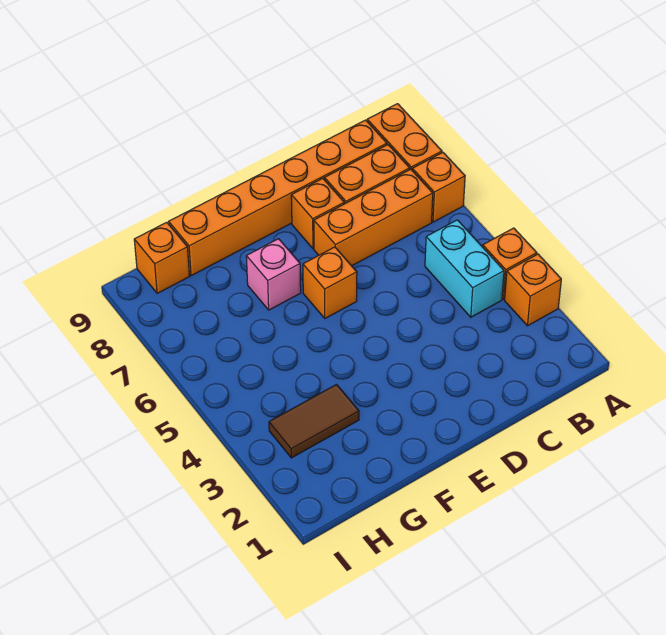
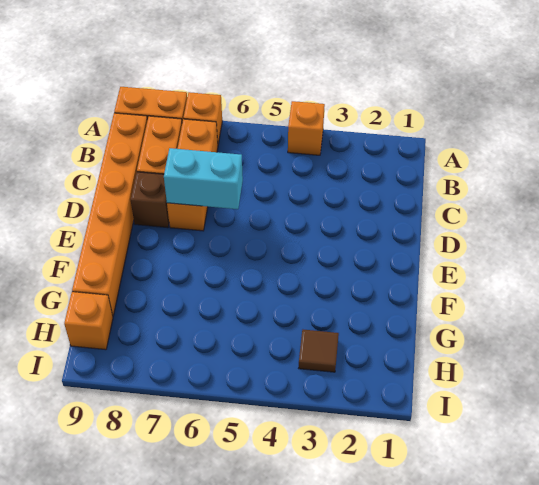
orange 1x1 brick [505,254,561,326] -> none
cyan 1x2 brick [425,220,504,317] -> cyan 1x2 brick moved to [164,148,243,209]
orange 1x1 brick [291,178,344,249] -> brown 1x1 brick [131,172,169,228]
orange 1x1 brick [303,247,357,318] -> none
pink 1x1 brick [246,239,301,310] -> none
brown 1x2 tile [269,385,359,458] -> brown 1x1 tile [299,330,339,372]

